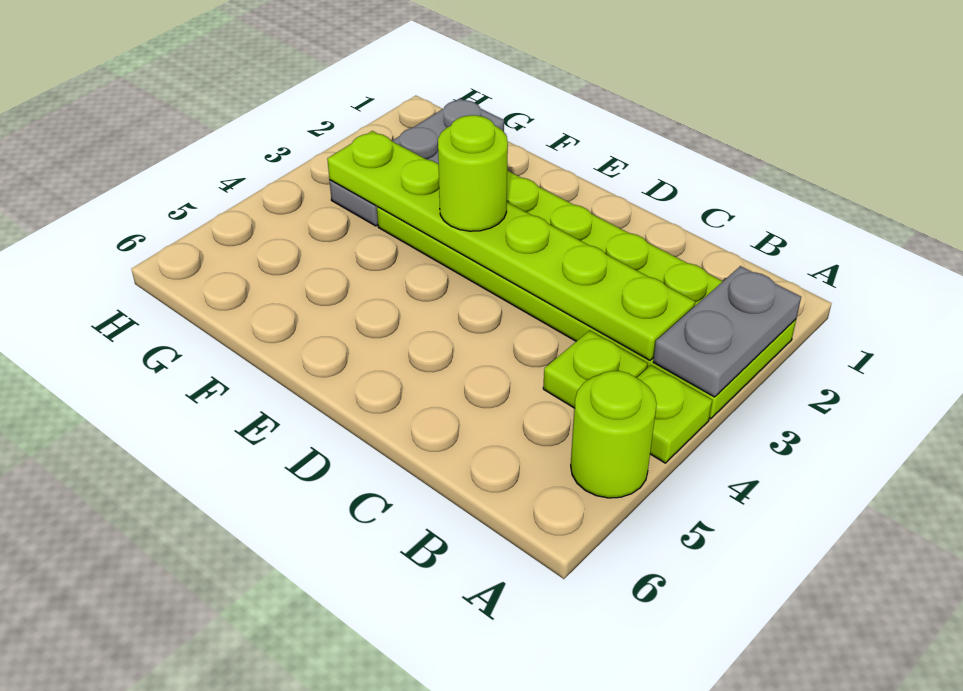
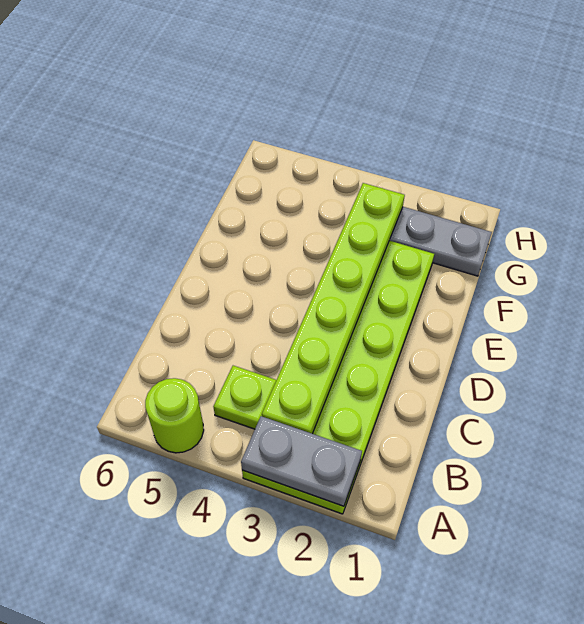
lime 1x1 plate [637,365,712,463] -> none
lime 1x1 round brick [438,115,508,231] -> none

